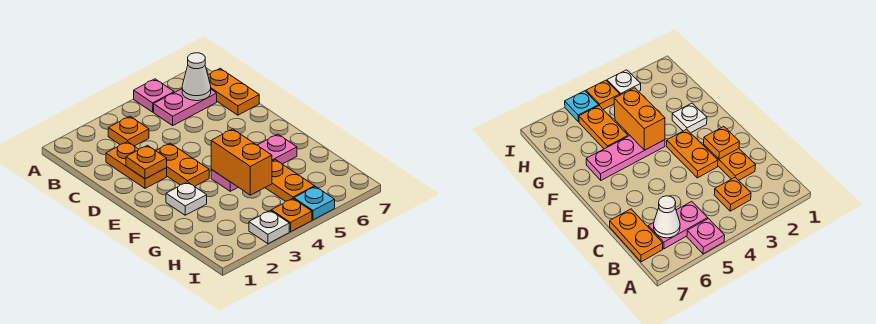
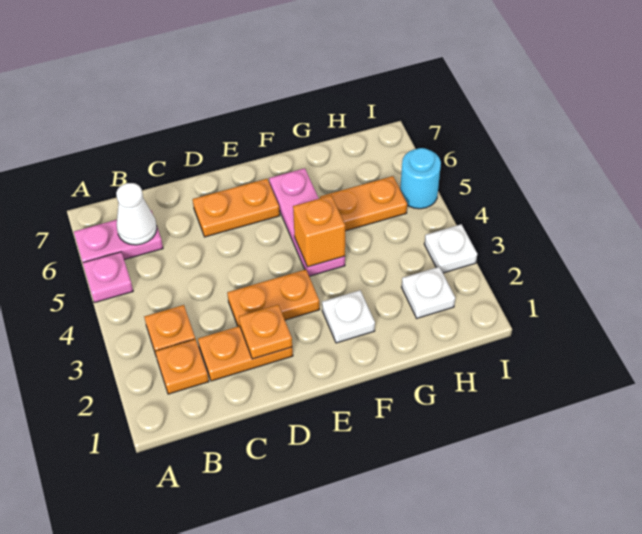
pink 1x2 plate [154,89,217,125] -> pink 1x2 plate turned to [74,210,163,262]
orange 1x2 plate [208,68,259,115] -> orange 1x2 plate moved to [193,179,280,237]
orange 1x2 brick [211,129,272,195] -> orange 1x1 brick [293,196,345,267]
none -> white 1x1 plate [402,267,455,318]
orange 1x1 plate [271,199,312,232] -> orange 1x1 plate moved to [155,339,209,394]
cyan 1x1 plate [294,187,335,220] -> cyan 1x1 round brick [400,148,441,209]

